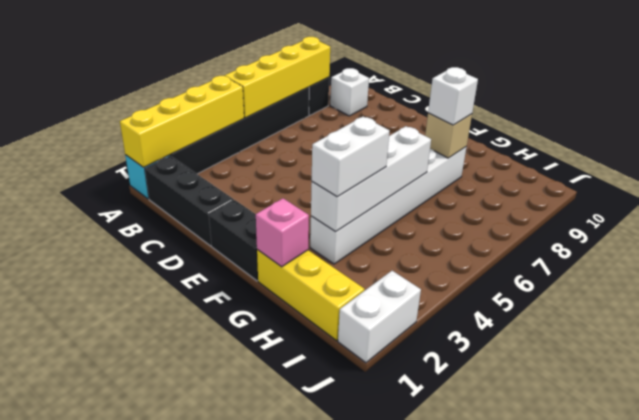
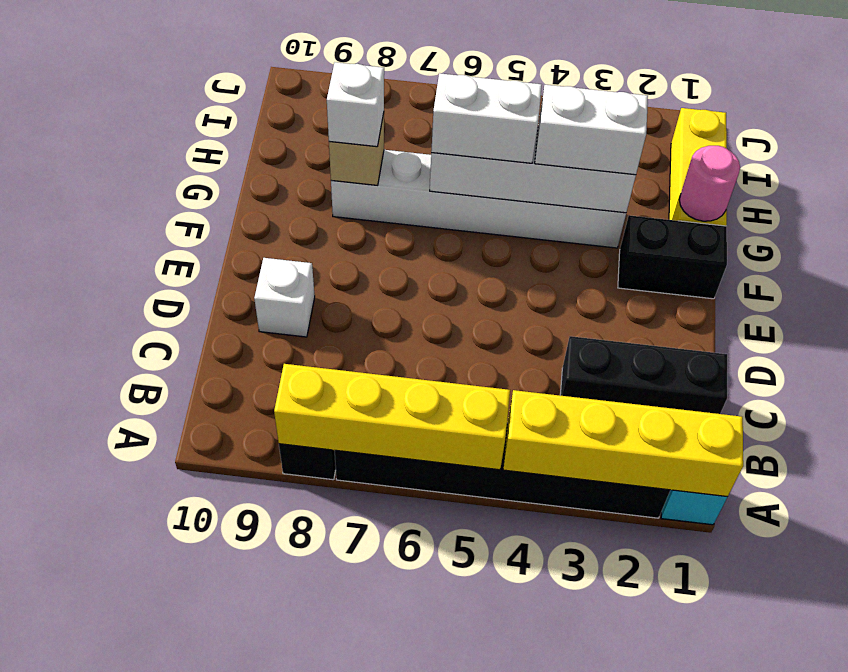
black 1x3 brick [145,156,234,246] -> black 1x3 brick turned to [560,336,727,414]
white 1x1 brick [330,68,369,116] -> white 1x1 brick moved to [254,258,315,337]
black 1x2 brick [209,200,258,281] -> black 1x2 brick turned to [618,215,727,299]
pink 1x1 brick [256,198,309,267] -> pink 1x1 round brick [679,146,740,221]
white 1x2 brick [338,271,421,363] -> white 1x2 brick moved to [431,73,542,163]

